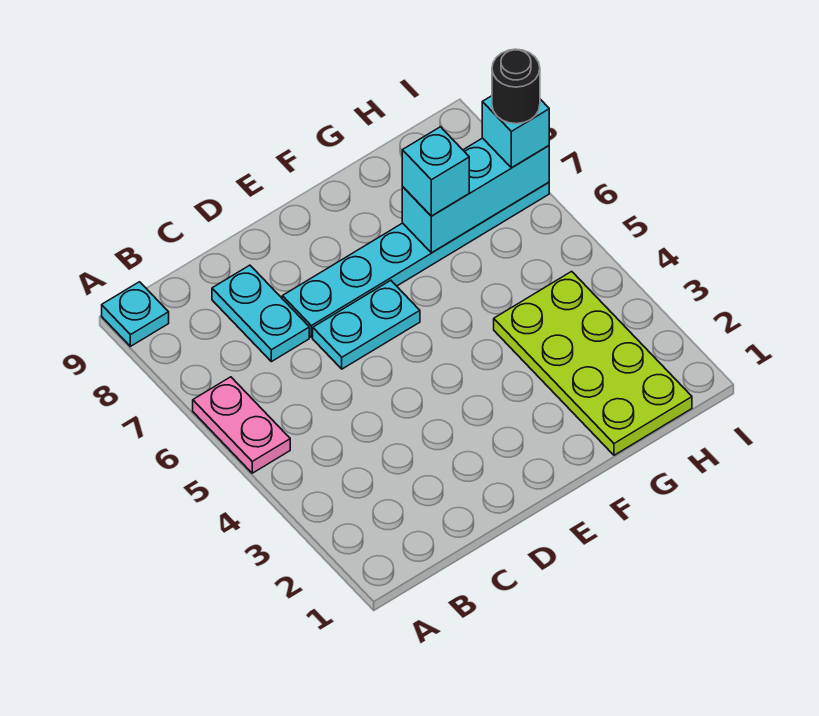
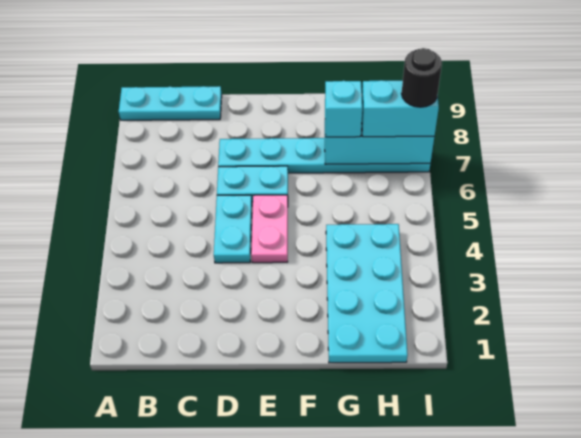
pink 1x2 plate [193,377,290,473] -> pink 1x2 plate moved to [251,195,288,263]
cyan 1x1 plate [102,282,169,346] -> cyan 1x3 plate [119,86,222,120]
cyan 1x2 plate [212,265,309,362] -> cyan 1x2 plate moved to [214,195,252,263]
lime 2x4 plate [494,271,692,455] -> cyan 2x4 plate [326,224,408,363]
cyan 1x1 brick [482,96,549,168] -> cyan 1x2 brick [362,80,439,137]

